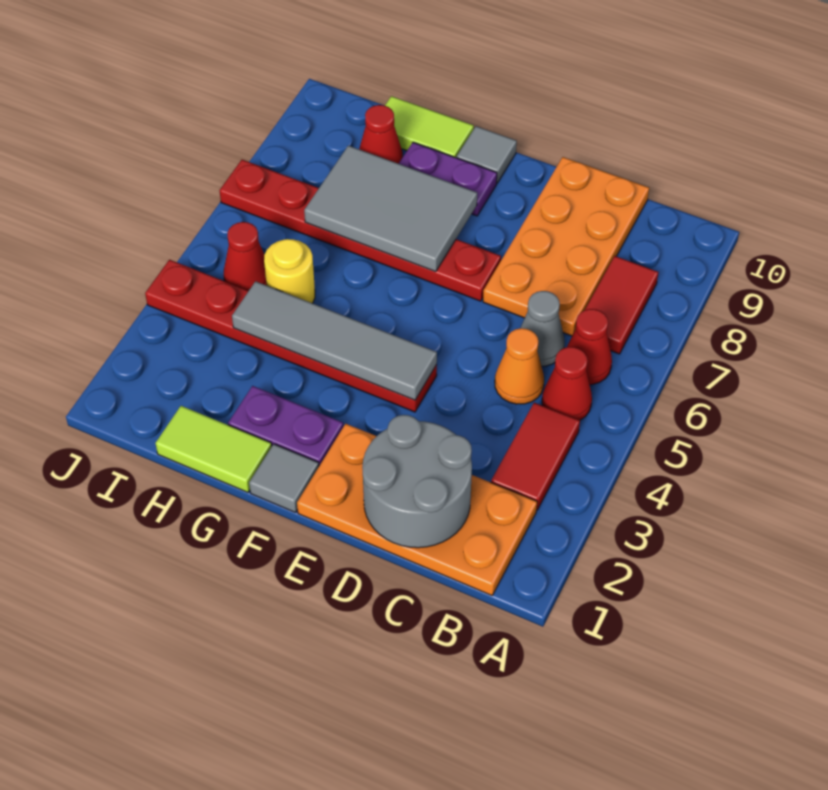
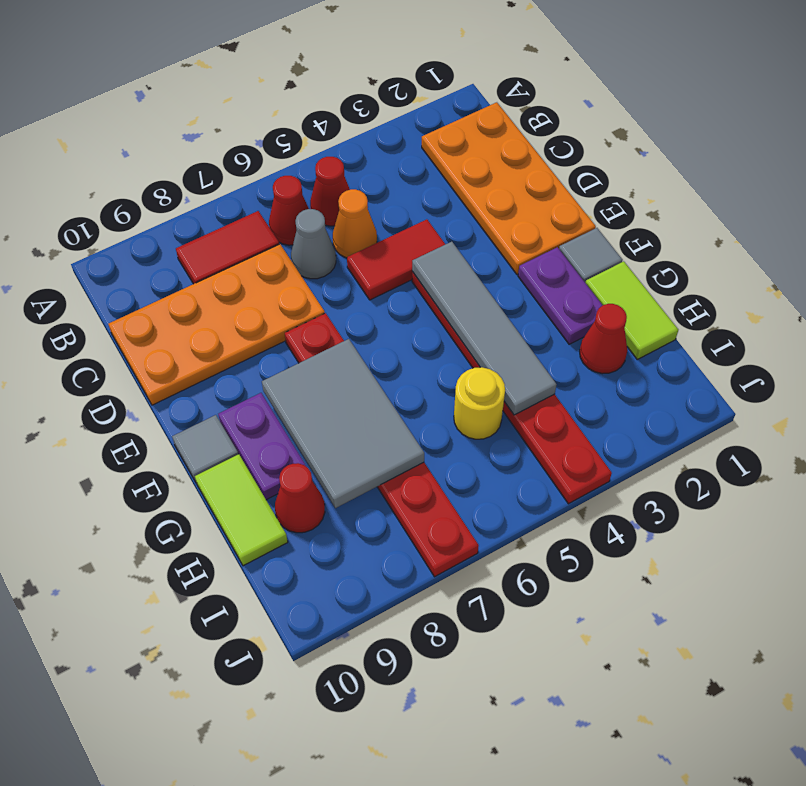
red 1x2 tile [491,403,580,510] -> red 1x2 tile moved to [347,219,445,300]
grey 2x2 round brick [362,415,472,548] -> none
red 1x1 cone [224,222,267,291] -> red 1x1 cone moved to [579,304,627,374]

